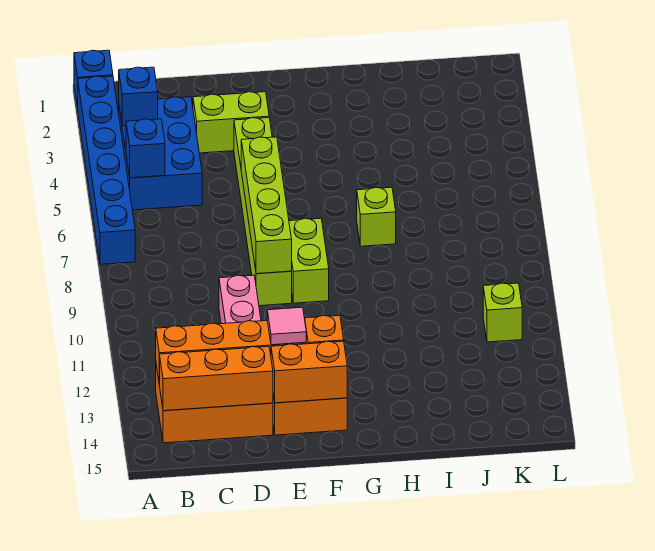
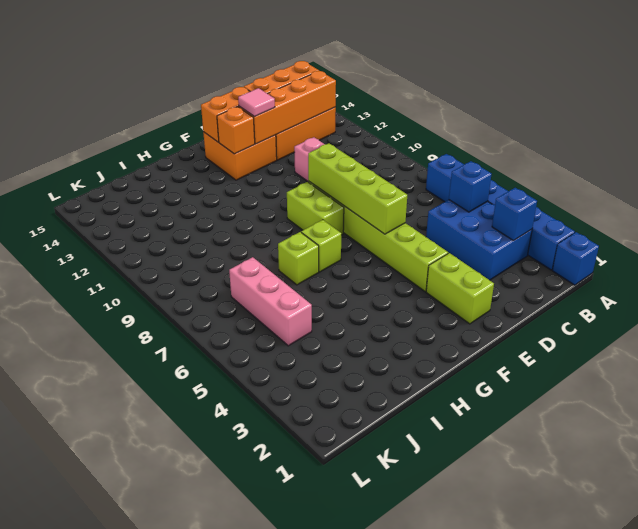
lime 1x2 brick [193,92,269,153] -> lime 1x2 brick turned to [426,253,494,324]
none -> pink 1x3 brick [229,257,312,346]
lime 1x1 brick [483,283,522,342] -> lime 1x1 brick moved to [301,220,341,272]

